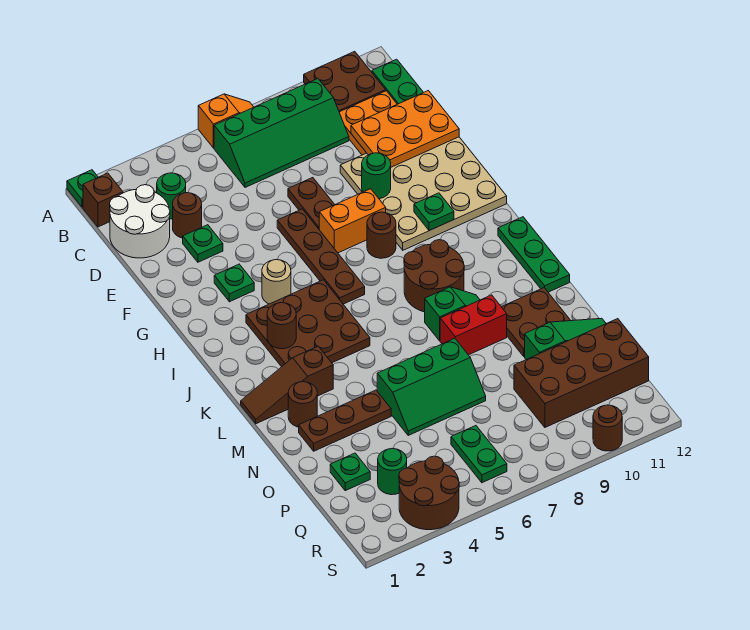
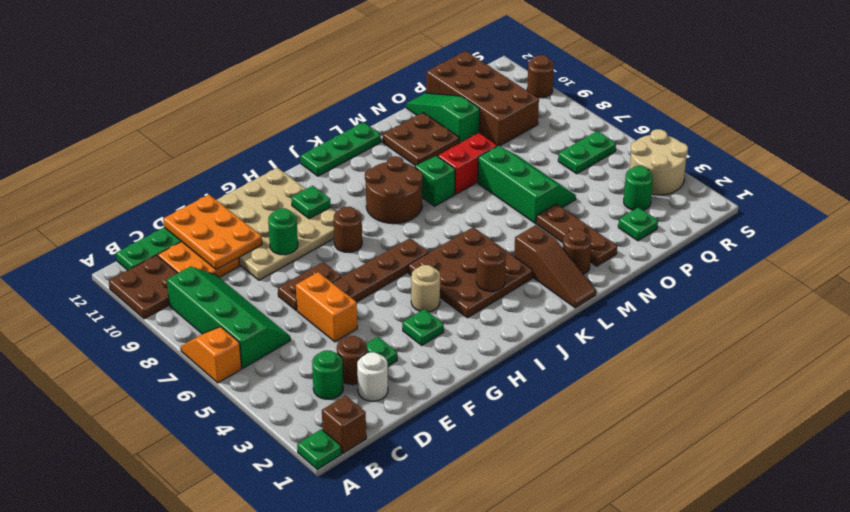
white 2x2 round brick [110,185,170,258] -> white 1x1 round brick [357,352,388,401]
orange 1x2 brick [319,189,386,253] -> orange 1x2 brick moved to [296,272,357,342]
red 1x2 brick [440,295,507,355] -> red 1x2 brick turned to [438,133,497,194]
brown 2x2 round brick [399,456,459,530] -> tan 2x2 round brick [630,129,688,195]

